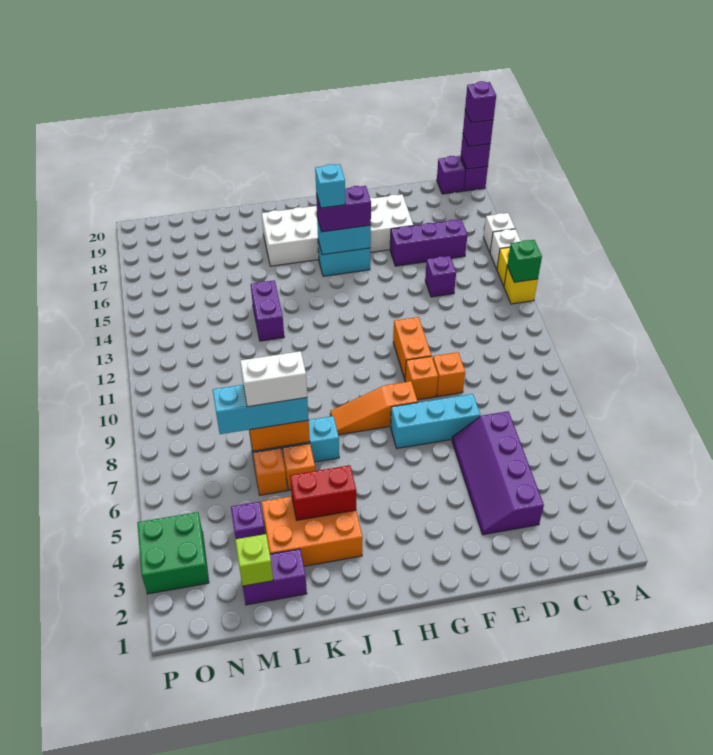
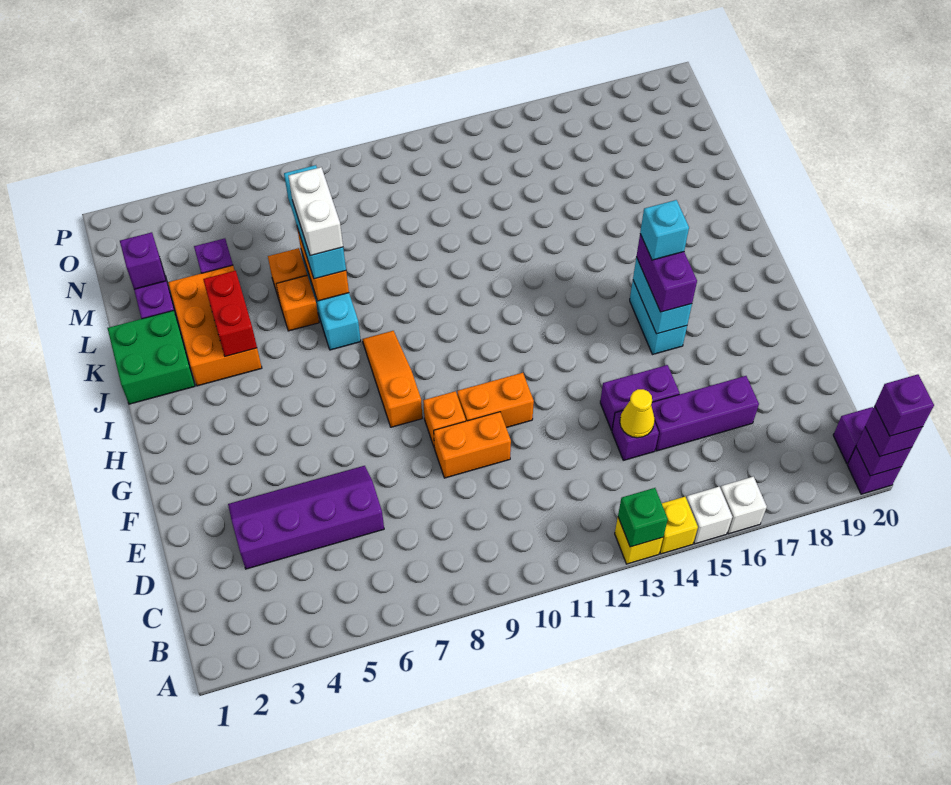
purple 1x3 brick [390,219,467,266] -> purple 1x3 brick turned to [651,376,759,451]
none -> yellow 1x1 cone [620,389,655,438]
cyan 1x3 brick [391,394,480,448] -> none
orange 1x1 brick [433,352,465,396] -> orange 1x2 brick [434,412,511,478]
white 2x6 brick [262,194,413,266] -> none
purple 1x2 brick [251,280,284,341] -> purple 1x2 brick moved to [600,365,680,431]
lime 1x1 brick [235,534,273,586] -> purple 1x1 brick [120,232,166,289]
green 2x2 brick [137,512,209,594] -> green 2x2 brick moved to [108,311,195,404]

